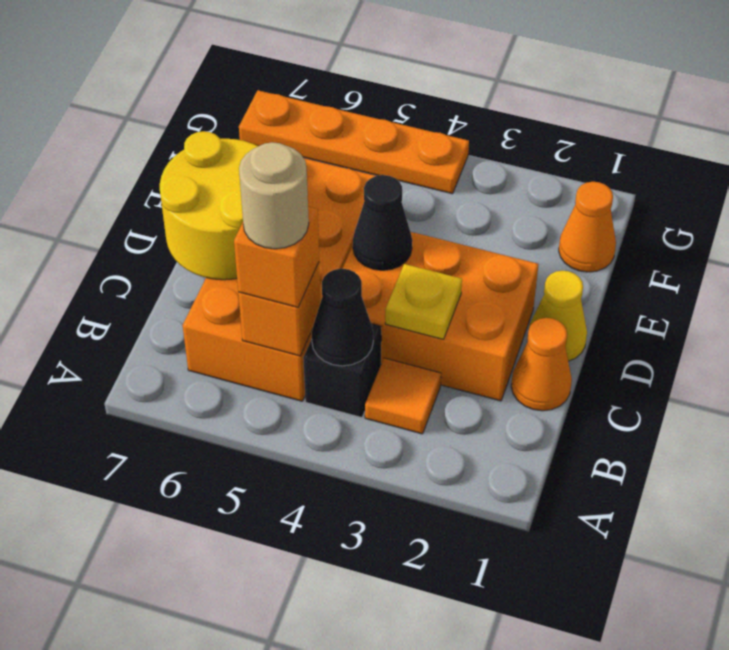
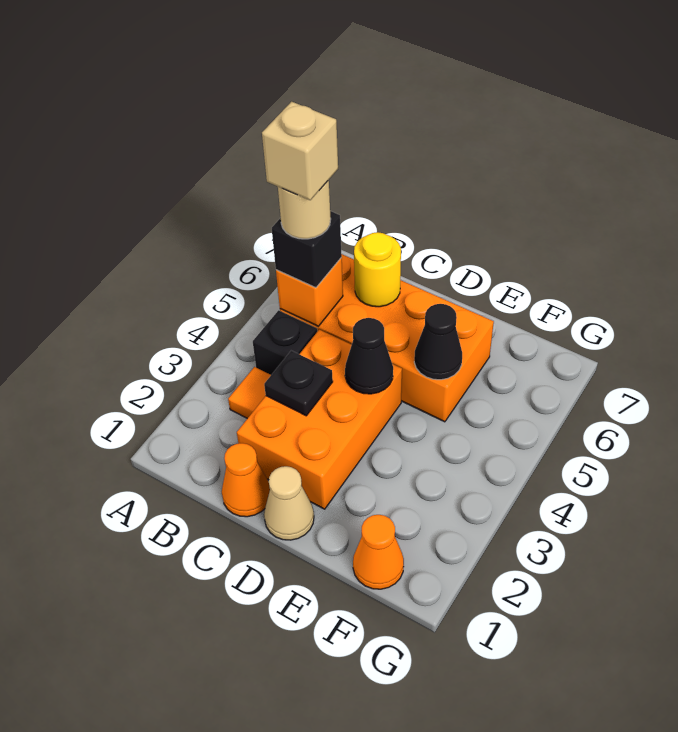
black 1x1 cone [312,269,373,366] -> black 1x1 cone moved to [414,304,462,380]
orange 1x1 brick [234,207,319,307] -> black 1x1 brick [272,211,342,288]
none -> tan 1x1 brick [262,102,338,200]
yellow 1x1 plate [385,264,462,339] -> black 1x1 plate [264,351,333,416]
yellow 2x2 round brick [160,131,258,280] -> yellow 1x1 round brick [354,232,401,307]
yellow 1x1 cone [529,271,587,361] -> tan 1x1 cone [264,466,314,540]
orange 1x4 plate [239,90,469,194] -> none

